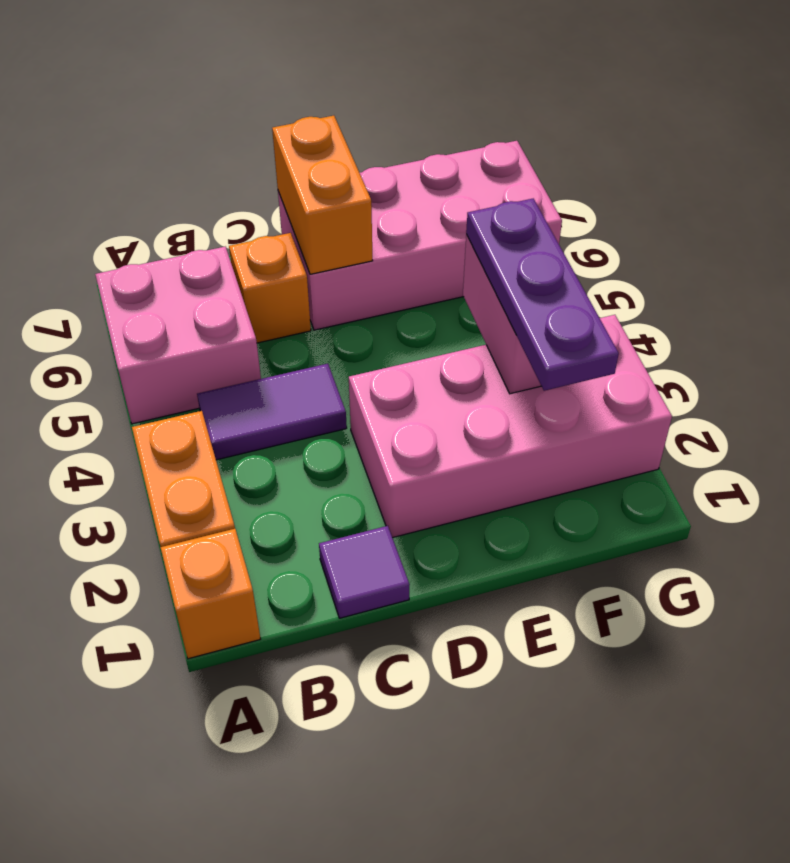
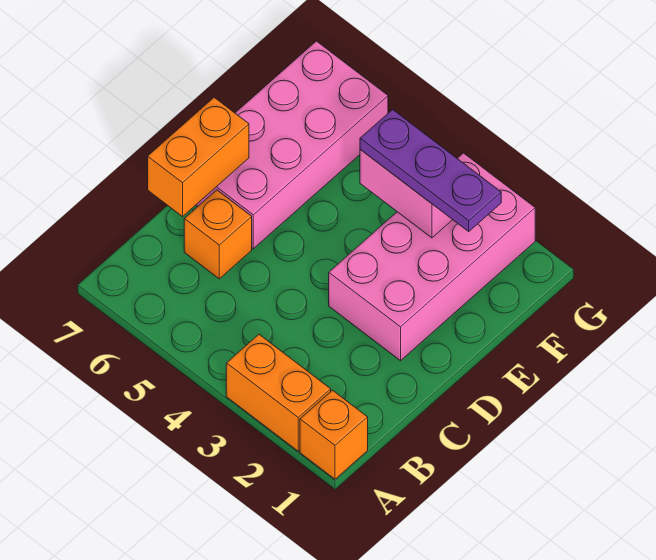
pink 2x2 brick [95,247,261,424] -> none
purple 1x2 tile [197,364,347,460] -> none
purple 1x1 tile [319,526,410,618] -> none
orange 1x2 brick [272,116,373,274] -> orange 1x2 brick turned to [148,98,249,217]

